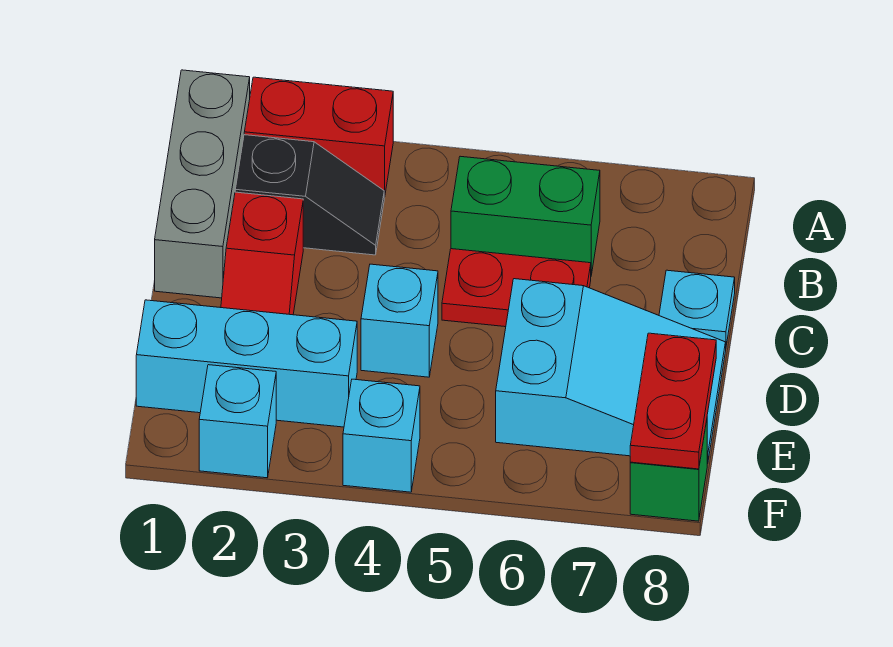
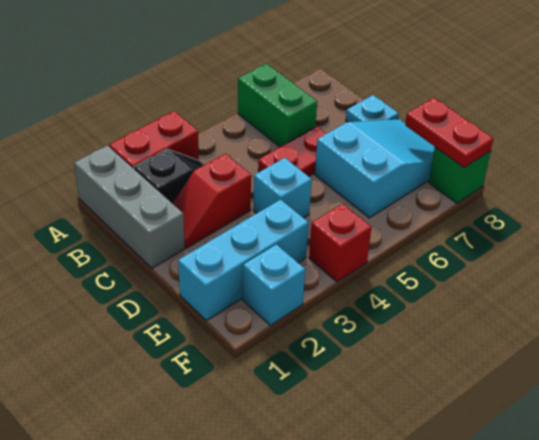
green 1x2 brick [451,156,600,275] -> green 1x2 brick turned to [238,64,317,147]
red 1x2 slope [221,192,303,315] -> red 1x2 slope turned to [172,154,251,248]
cyan 1x1 brick [343,379,420,492] -> red 1x1 brick [309,204,371,282]

